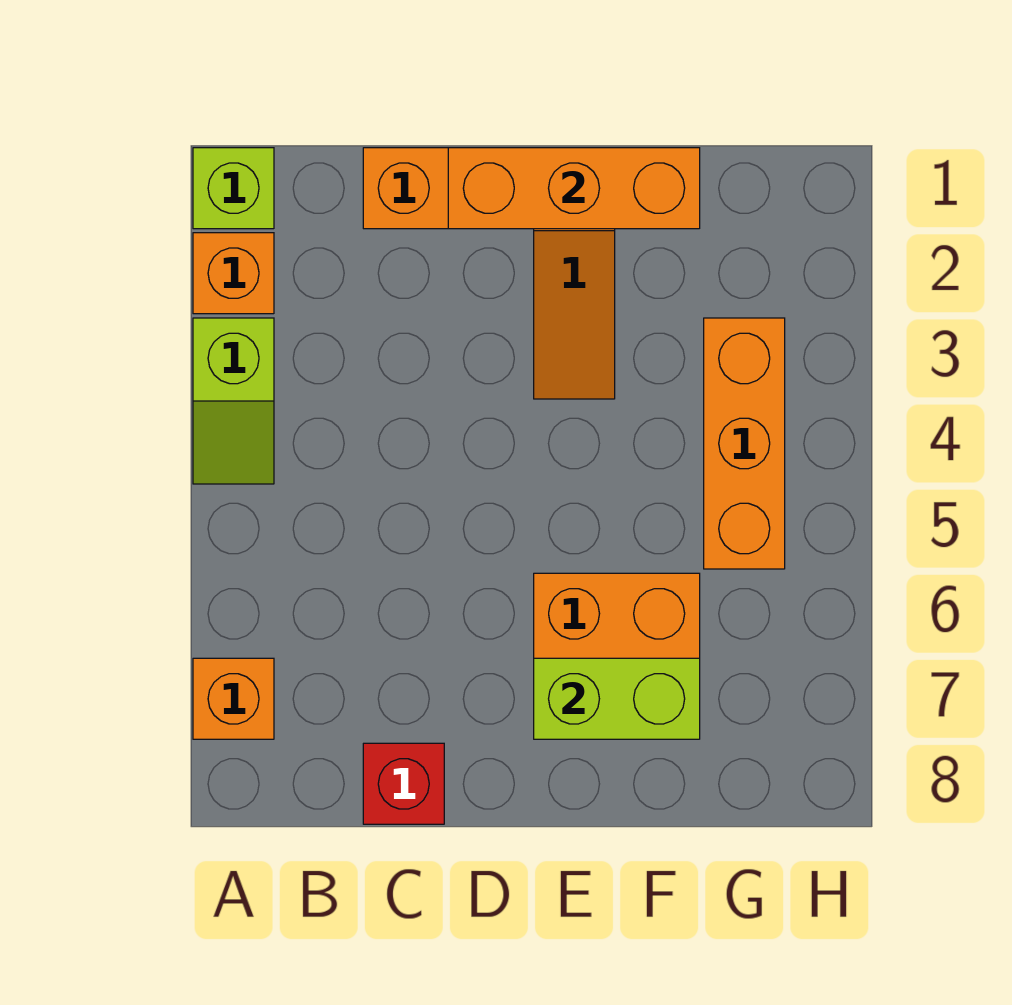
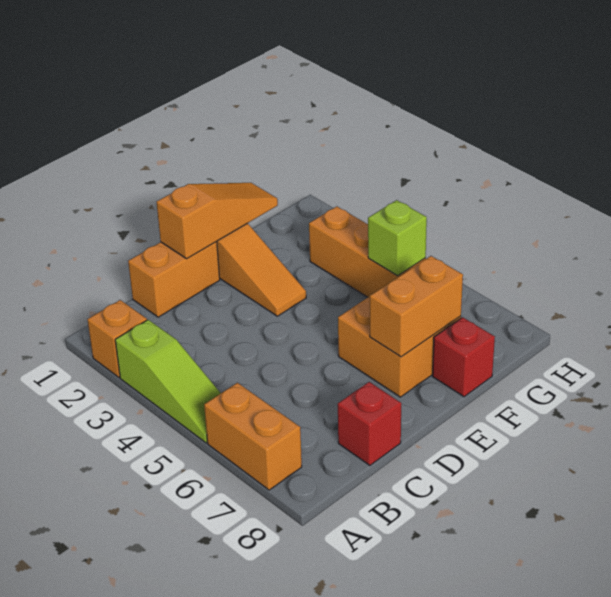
lime 1x1 brick [193,148,274,229] -> lime 1x1 brick moved to [368,200,427,276]
lime 1x2 slope [193,318,274,484] -> lime 1x3 slope [115,320,221,443]
orange 1x1 brick [193,658,274,739] -> orange 1x2 brick [204,383,302,490]
orange 1x3 brick [448,148,700,229] -> orange 1x3 slope [157,183,278,259]
lime 1x2 brick [534,658,700,739] -> orange 1x2 brick [370,256,463,357]
none -> red 1x1 brick [432,317,495,397]

